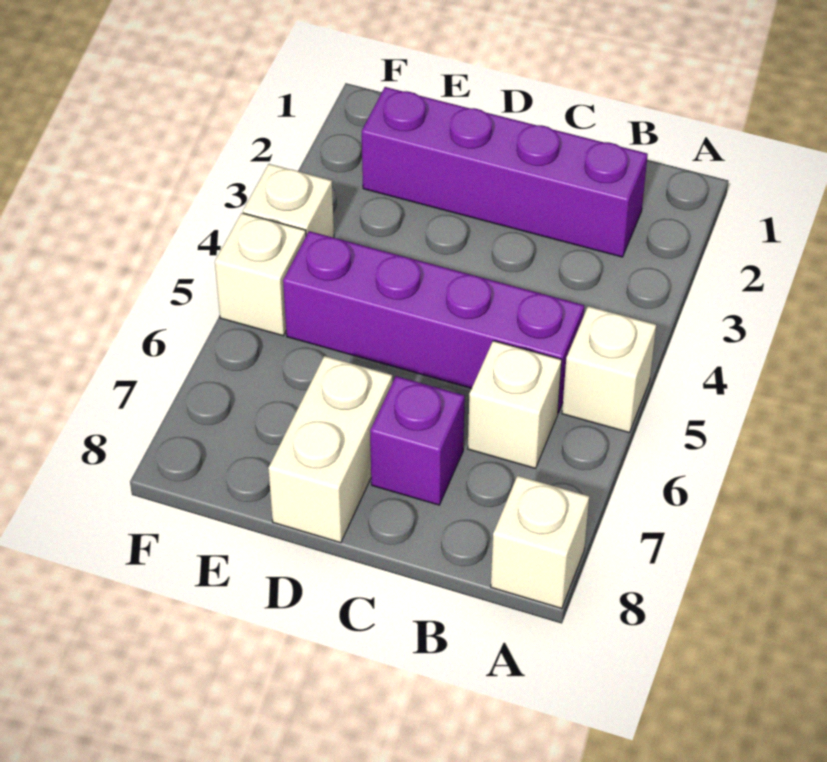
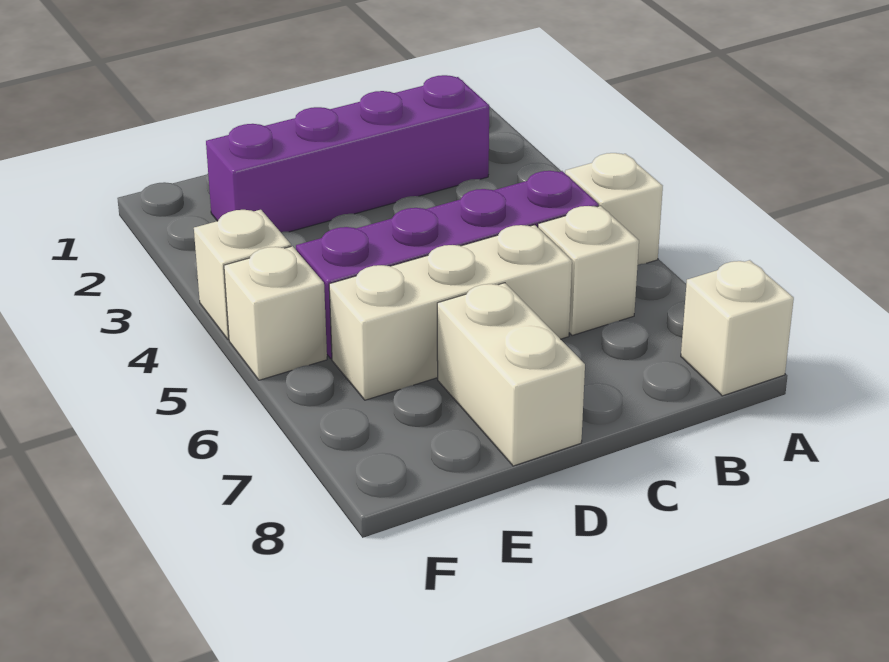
none -> white 1x3 brick [329,225,572,400]
purple 1x1 brick [370,376,465,505] -> none

